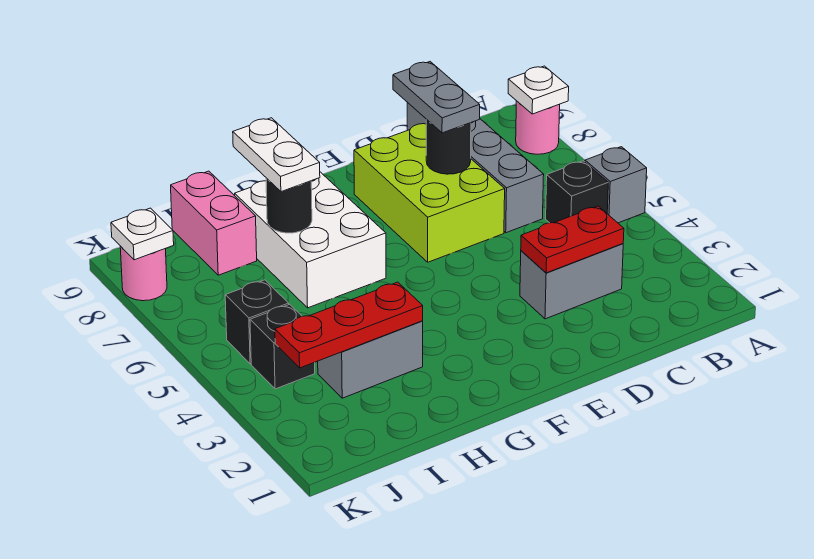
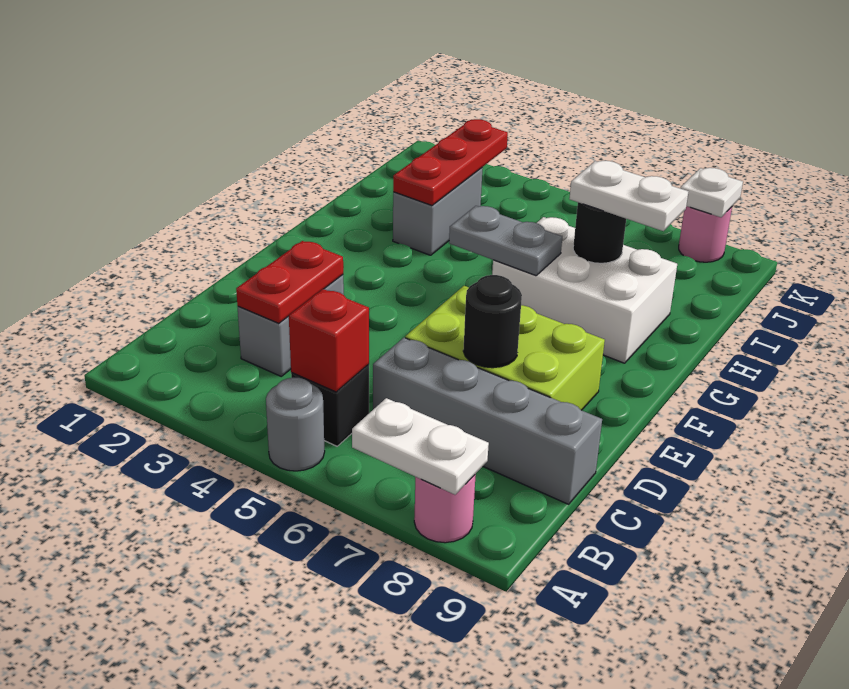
grey 1x1 brick [585,147,647,223] -> grey 1x1 round brick [266,378,325,471]
white 1x1 plate [508,66,569,114] -> white 1x2 plate [352,398,489,495]
none -> red 1x1 brick [289,289,369,392]
grey 1x2 plate [393,62,480,133] -> grey 1x2 plate moved to [449,206,562,276]
pink 1x2 brick [171,171,257,275] -> none
black 1x1 brick [250,304,315,389] -> none
black 1x1 brick [225,280,289,364] -> none

